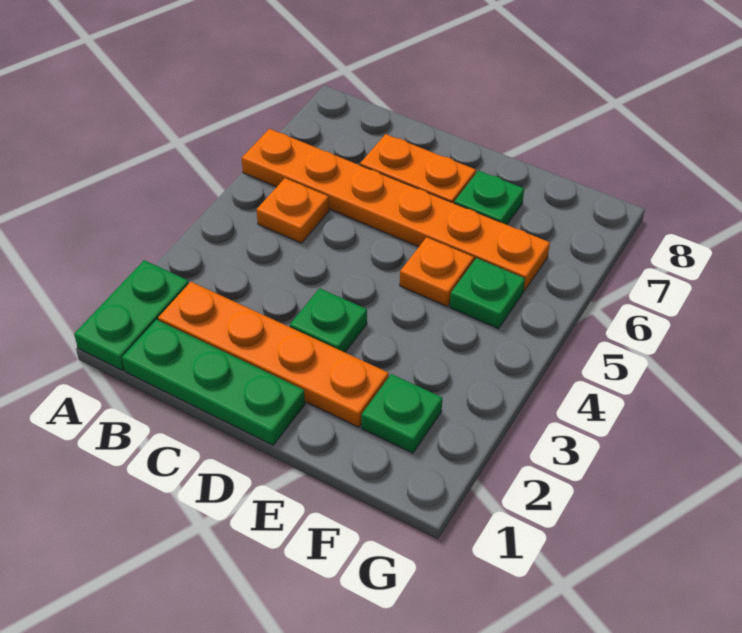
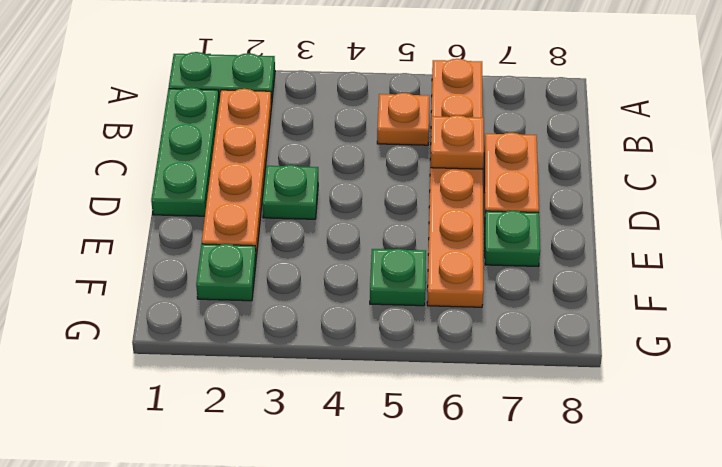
orange 1x1 plate [400,237,474,306] -> orange 1x1 plate moved to [431,115,484,169]

